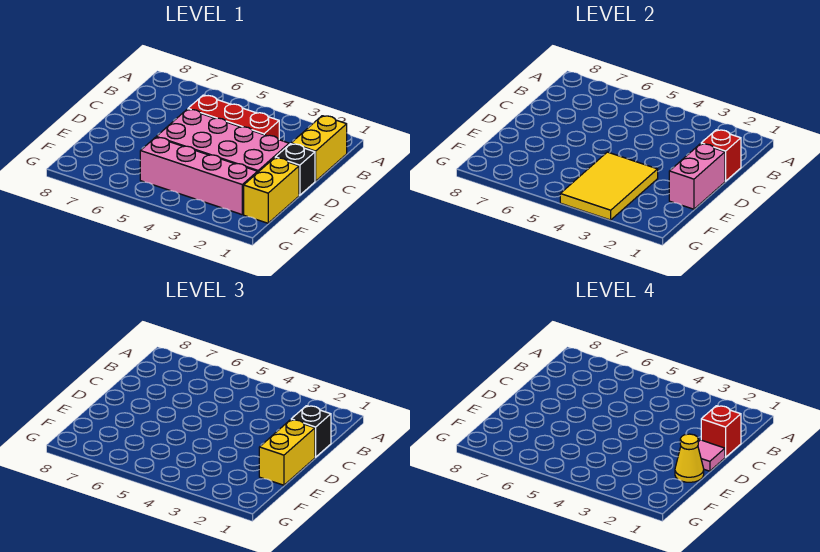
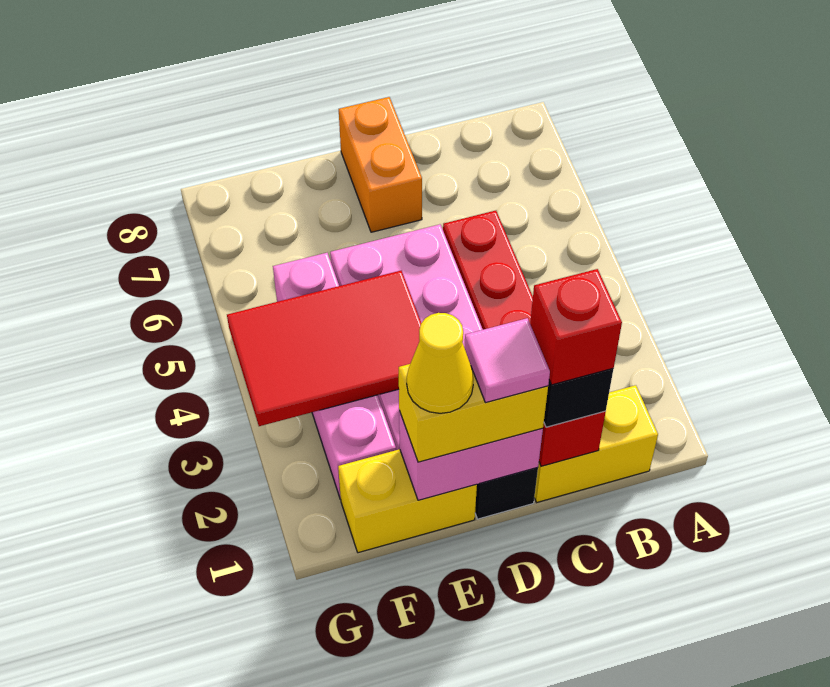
none -> orange 1x2 brick [339,97,422,232]
yellow 2x3 tile [560,152,658,220] -> red 2x3 tile [227,271,421,426]

